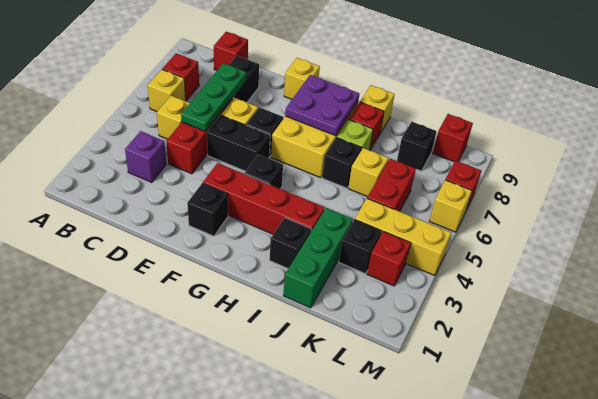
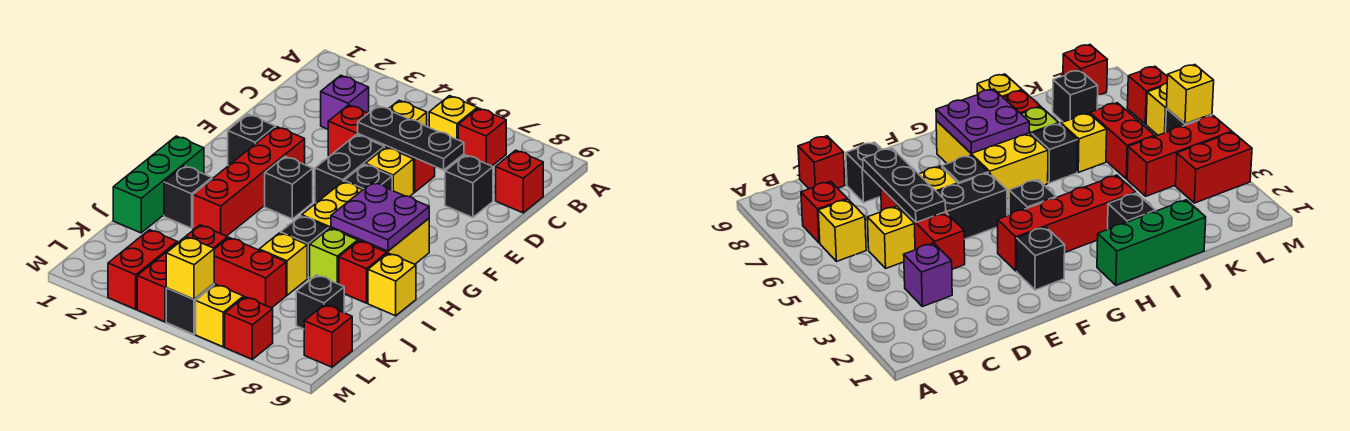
green 1x3 plate [181,63,247,131] -> black 1x3 plate [358,106,464,170]
yellow 1x1 brick [284,58,320,99] -> yellow 1x1 brick moved to [166,237,214,299]
green 1x3 brick [283,208,353,308] -> green 1x3 brick turned to [113,136,204,233]
black 1x1 brick [339,219,381,274] -> black 1x1 brick moved to [166,284,214,334]
yellow 1x3 brick [355,199,451,275] -> red 1x3 brick [137,225,228,322]
red 1x1 brick [367,231,411,286] -> red 1x2 brick [108,230,177,309]

